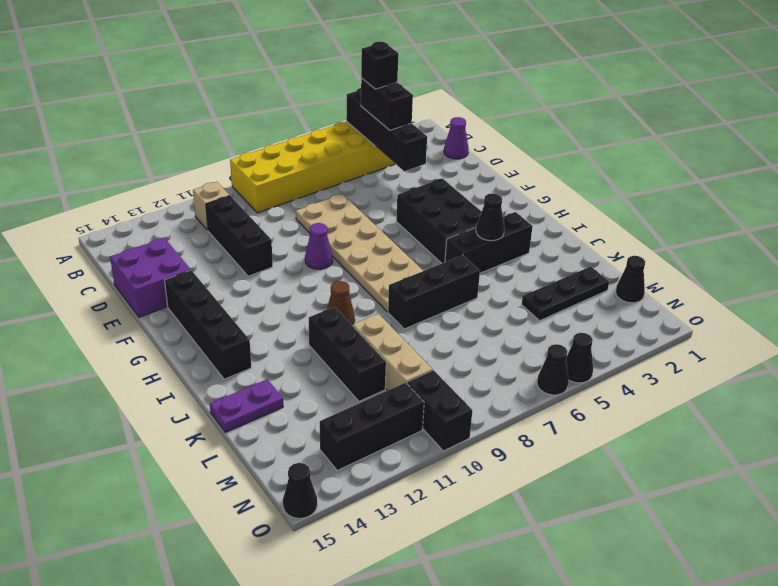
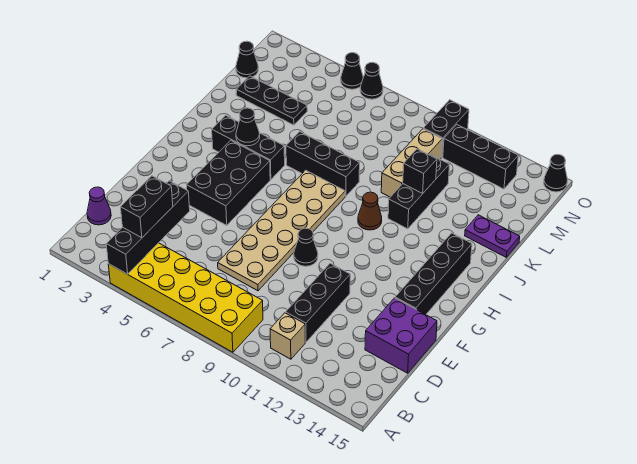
black 1x1 brick [361,41,398,89] -> black 1x1 brick moved to [403,149,437,194]
purple 1x1 cone [305,223,333,269] -> black 1x1 cone [294,228,318,266]

